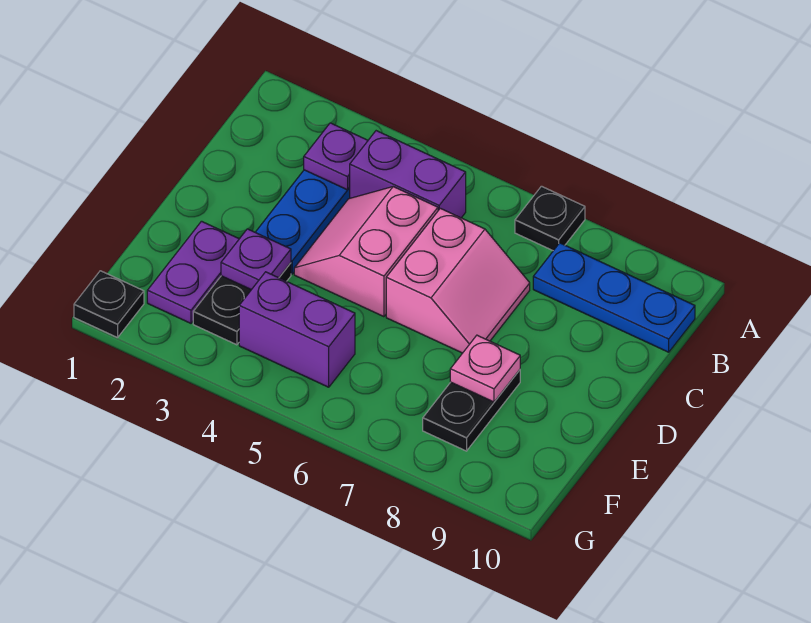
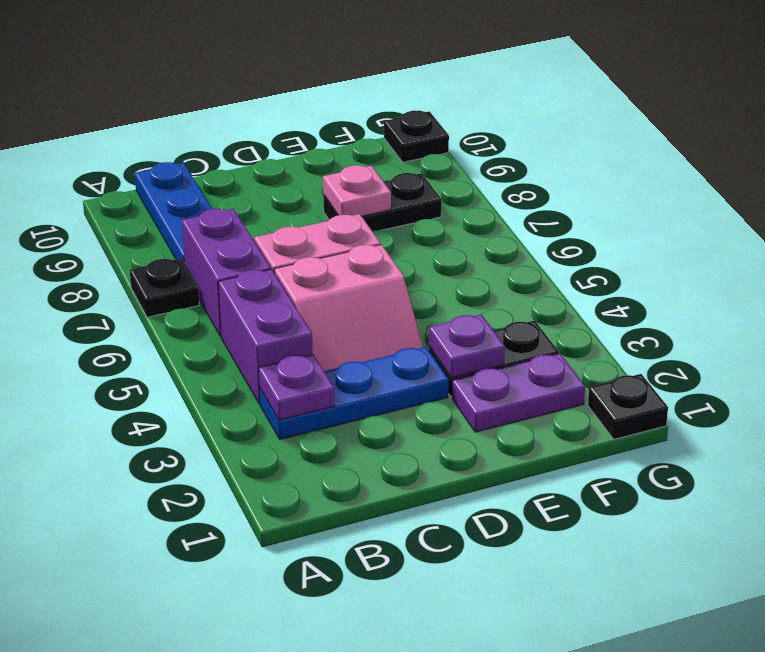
purple 1x2 brick [239,272,355,387] -> purple 1x2 brick moved to [182,209,271,337]
none -> black 1x1 plate [384,111,449,162]

